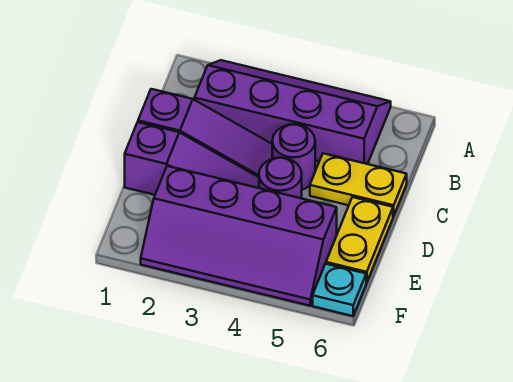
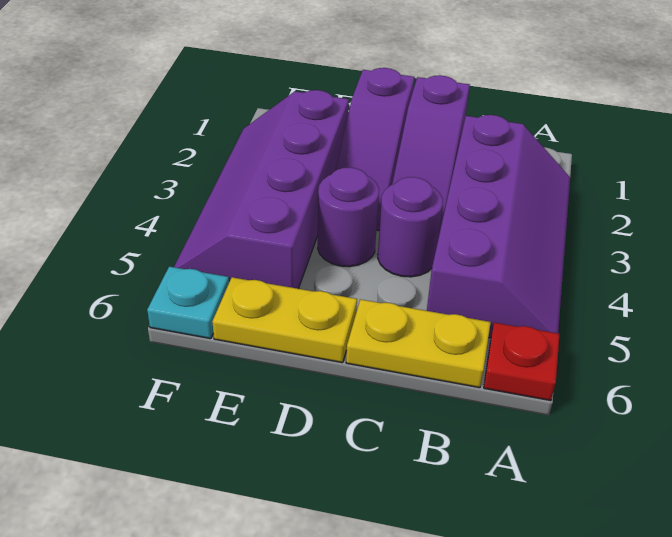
none -> red 1x1 plate [484,322,559,401]
yellow 1x2 plate [310,153,407,216] -> yellow 1x2 plate turned to [346,299,491,388]

